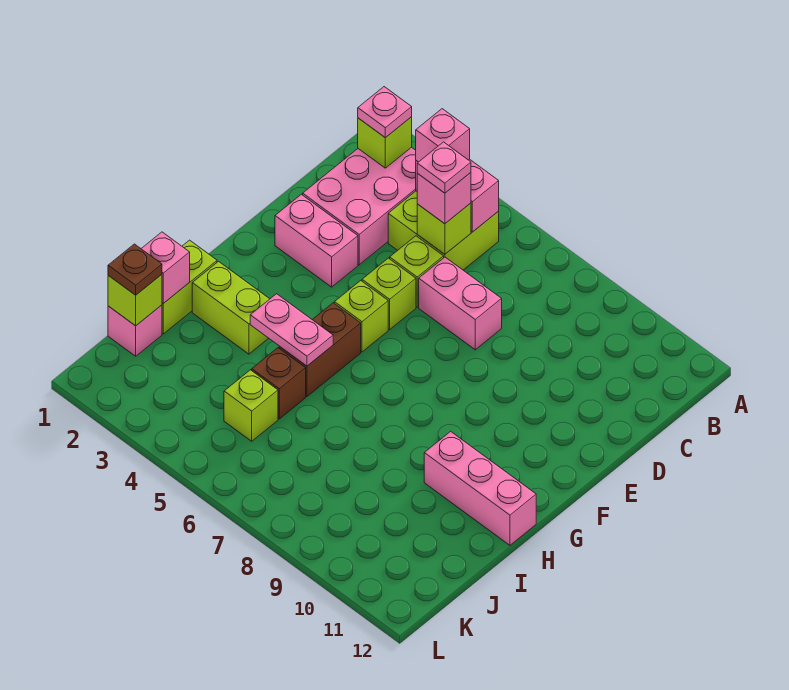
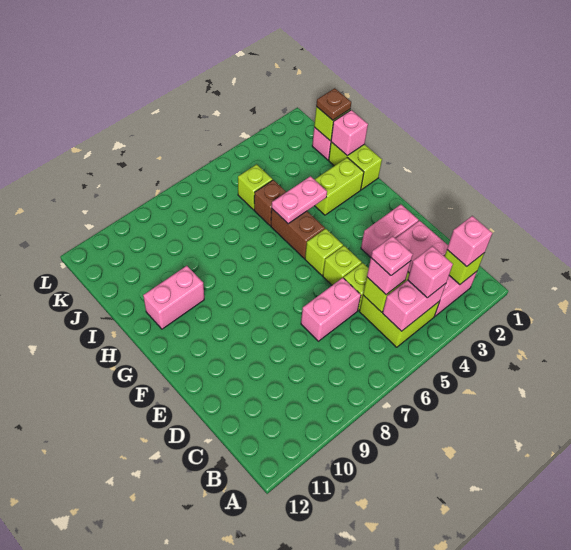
pink 1x1 plate [358,87,412,138] -> pink 1x1 brick [447,216,492,266]
pink 1x3 brick [424,431,536,545] -> pink 1x2 brick [143,266,204,329]

